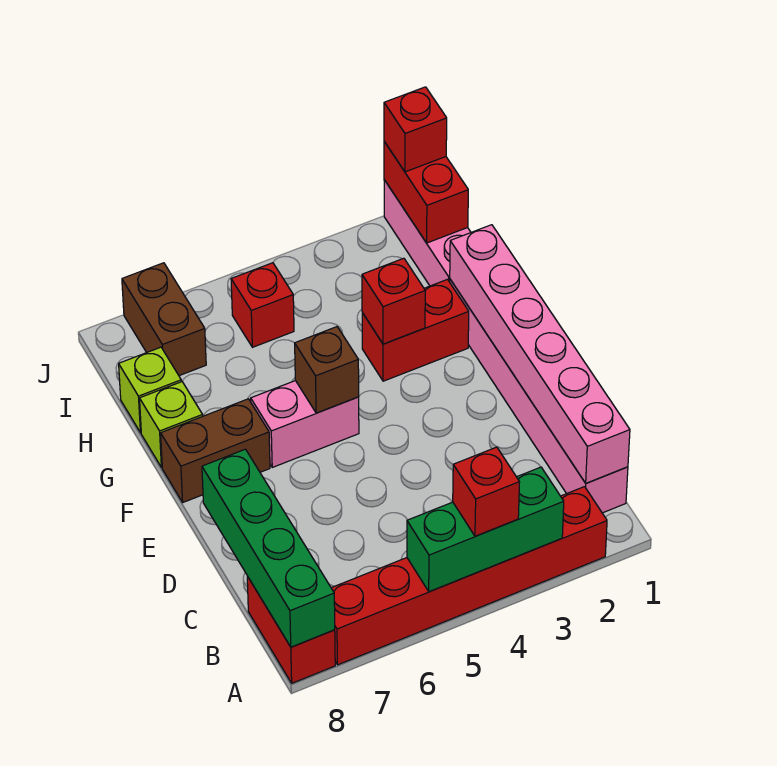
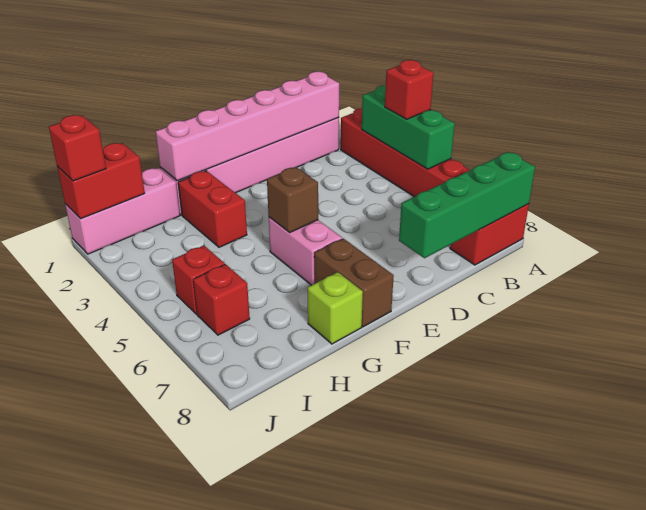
red 1x1 brick [362,258,425,344] -> red 1x1 brick moved to [193,264,250,335]
lime 1x1 brick [119,347,181,433] -> none
brown 1x2 brick [122,263,206,376] -> none

